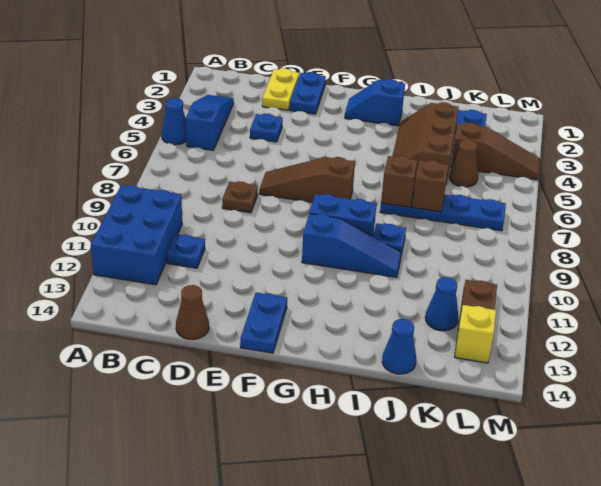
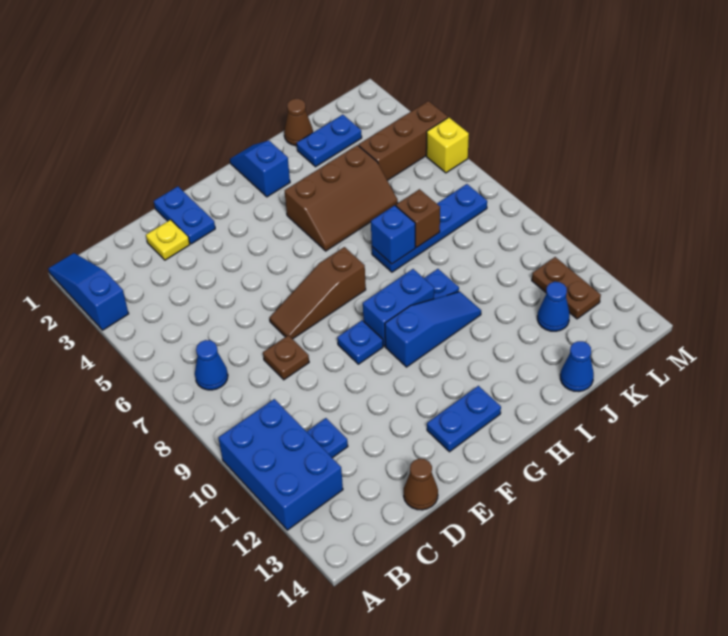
blue 1x1 cone [162,98,186,145] -> blue 1x1 cone moved to [195,340,228,390]
blue 1x3 slope [186,95,234,150] -> blue 1x3 slope moved to [48,253,129,330]
yellow 1x2 plate [262,68,299,110] -> yellow 1x1 plate [146,220,190,260]
blue 1x1 plate [250,114,283,142] -> blue 1x1 plate moved to [337,320,383,364]
blue 1x2 plate [240,292,287,353] -> blue 1x2 plate turned to [427,386,501,452]
blue 1x2 slope [345,79,405,126] -> blue 1x2 slope turned to [230,141,290,197]
brown 2x3 slope [392,102,459,183] -> brown 2x3 slope turned to [285,145,398,251]
brown 1x1 brick [381,156,417,207] -> blue 1x1 brick [371,205,415,264]
brown 1x3 slope [451,123,540,180] -> brown 1x3 brick [359,101,448,180]
brown 1x1 cone [449,139,478,187] -> brown 1x1 cone moved to [284,99,313,146]
yellow 1x1 brick [455,305,496,363] -> yellow 1x1 brick moved to [426,117,469,173]

